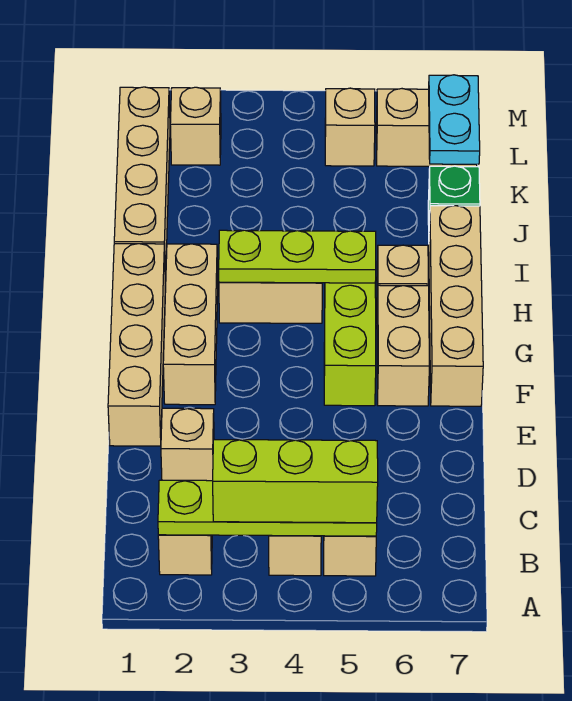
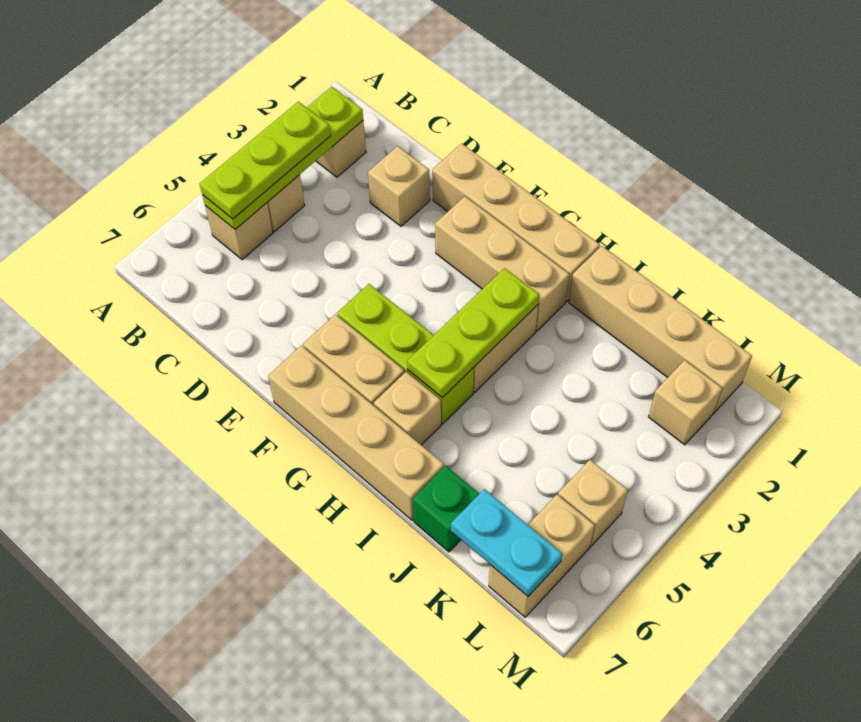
lime 1x3 brick [213,440,378,523] -> lime 1x3 plate [200,102,331,219]

